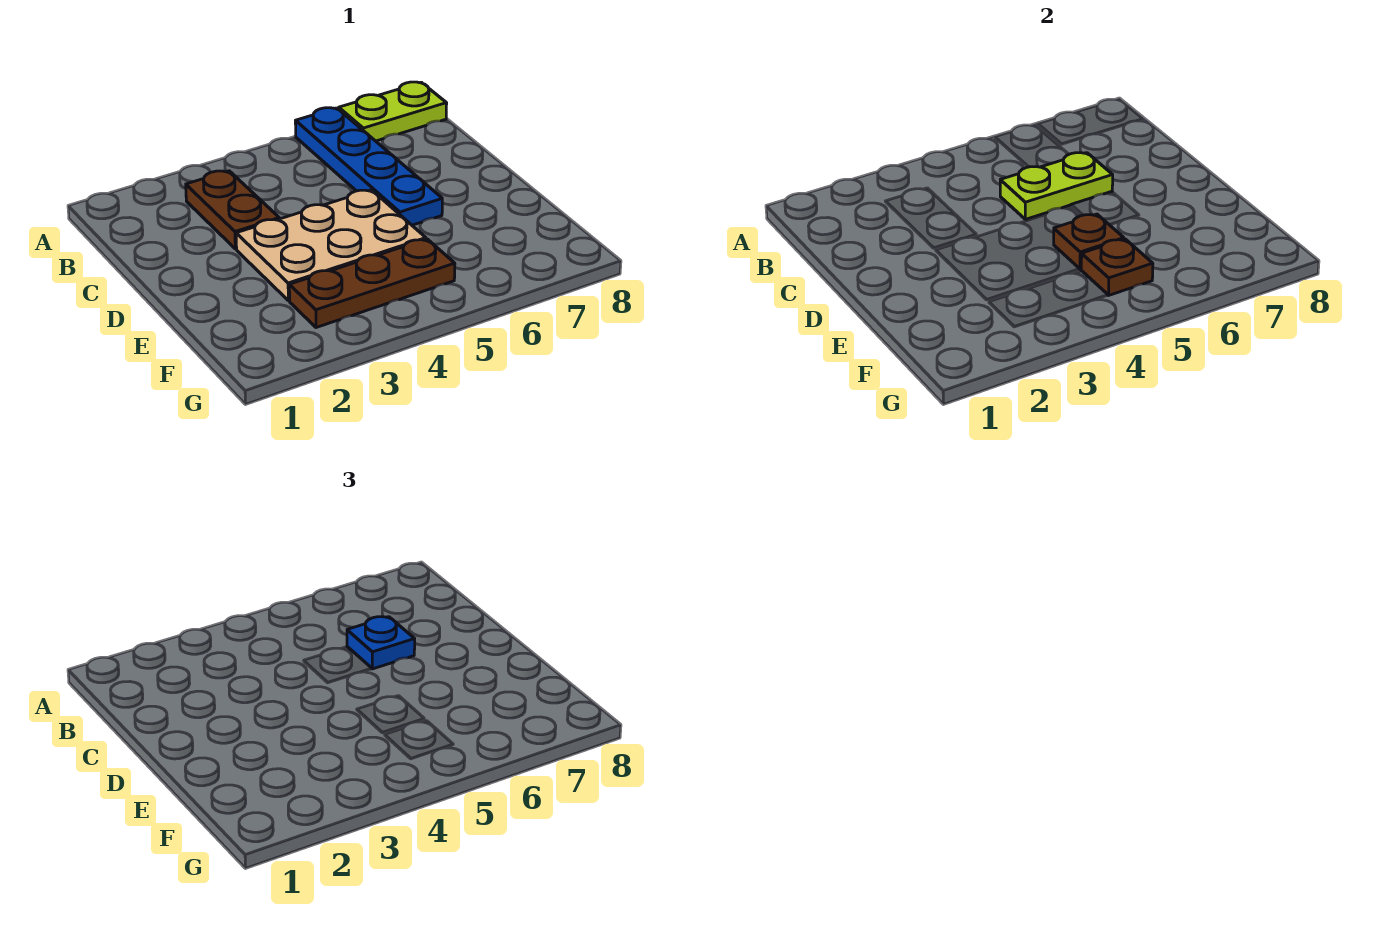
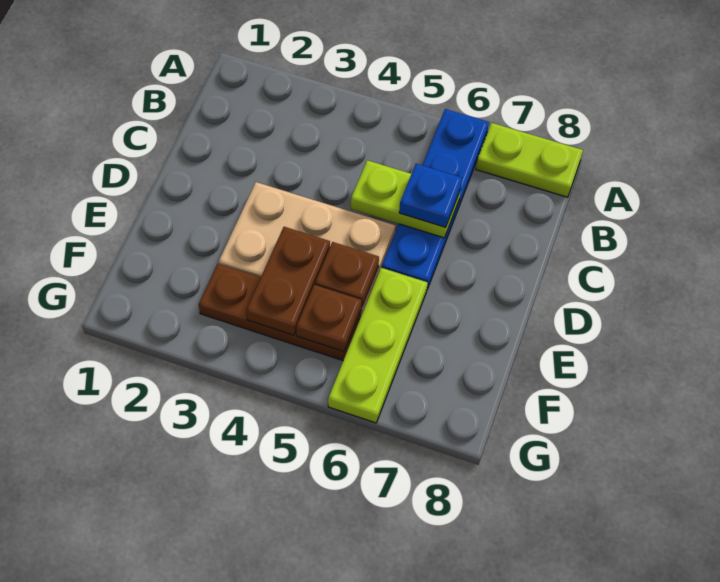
brown 1x2 plate [186,171,279,249] -> brown 1x2 plate moved to [246,227,330,335]
none -> lime 1x3 plate [328,268,427,423]

